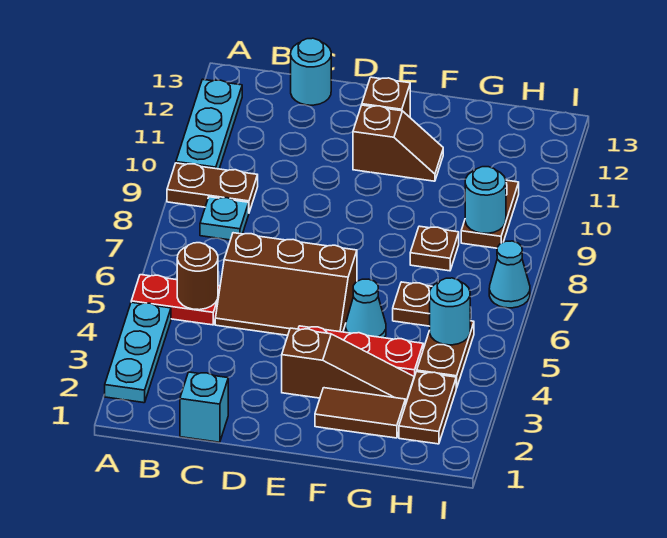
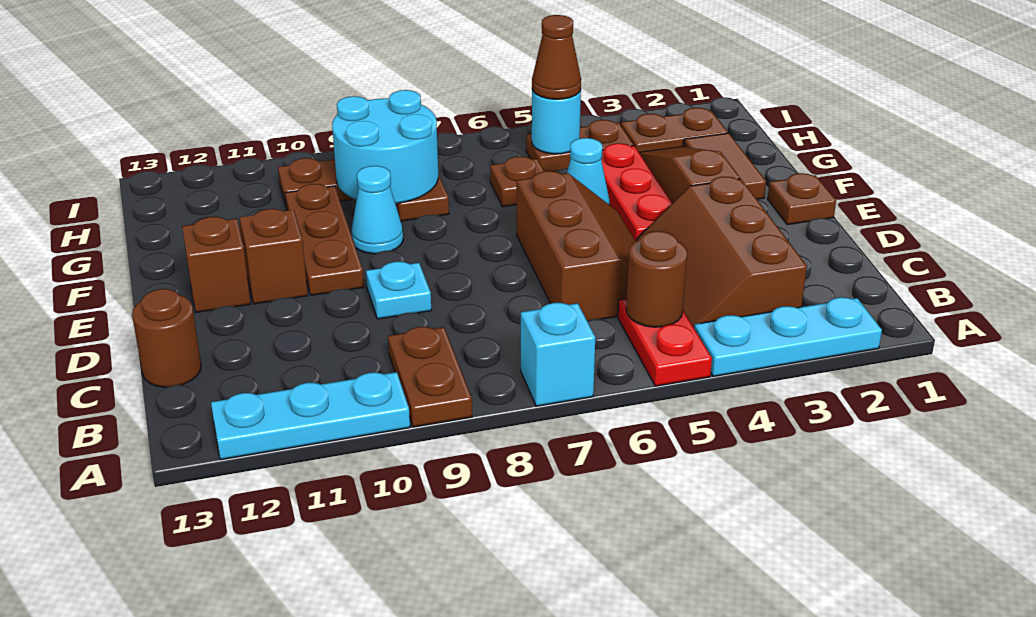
none -> brown 2x3 slope [637,177,807,328]
cyan 1x1 plate [200,197,249,240] -> cyan 1x1 plate moved to [366,262,431,319]
cyan 1x1 brick [180,372,228,442] -> cyan 1x1 brick moved to [521,303,595,406]
cyan 1x1 round brick [291,38,331,105] -> brown 1x1 round brick [132,289,201,387]
none -> brown 1x1 plate [768,173,836,225]
none -> brown 1x3 plate [285,184,364,295]
none -> brown 1x1 cone [532,15,581,99]
cyan 1x1 round brick [465,167,506,233] -> cyan 2x2 round brick [332,90,438,203]
cyan 1x1 cone [489,241,530,308] -> cyan 1x1 cone moved to [351,166,403,254]

